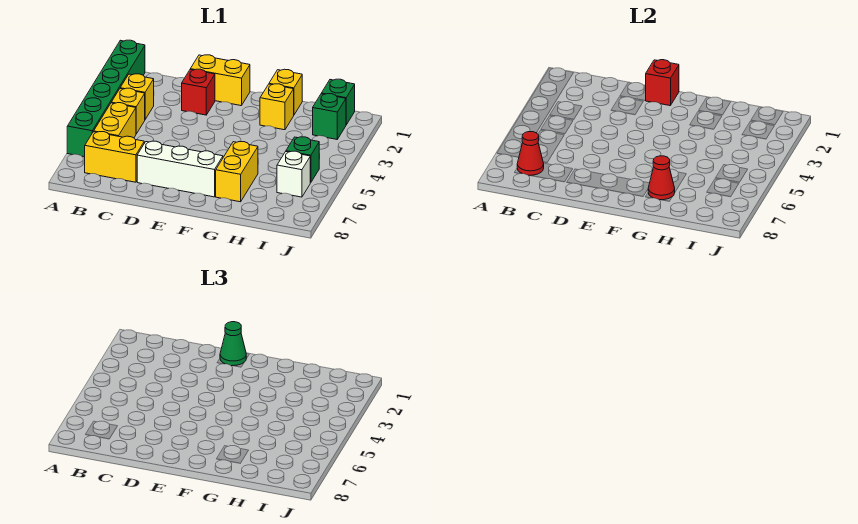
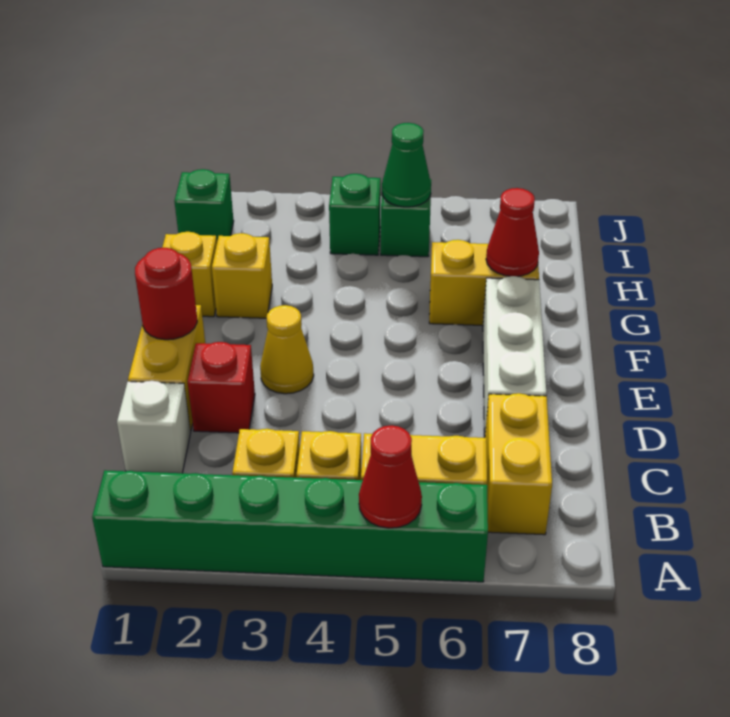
red 1x1 cone [517,132,544,175] -> red 1x1 cone moved to [359,425,422,528]
red 1x1 brick [645,60,679,106] -> red 1x1 round brick [135,248,197,340]
green 1x1 cone [220,322,247,366] -> green 1x1 cone moved to [382,123,431,207]
none -> yellow 1x1 cone [260,305,314,394]
green 1x1 brick [313,94,346,139] -> green 1x1 brick moved to [329,174,381,255]
white 1x1 brick [277,151,310,197] -> white 1x1 brick moved to [117,381,191,473]

